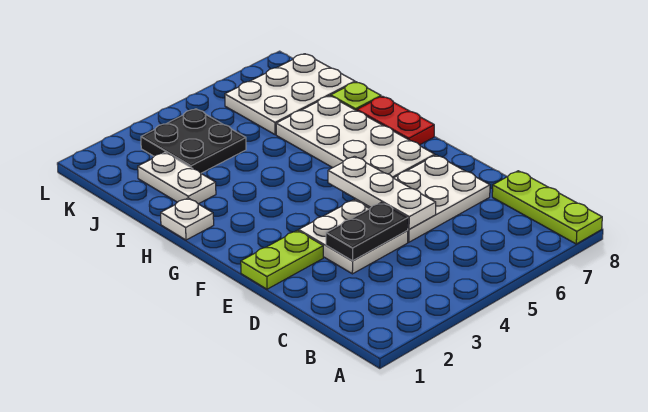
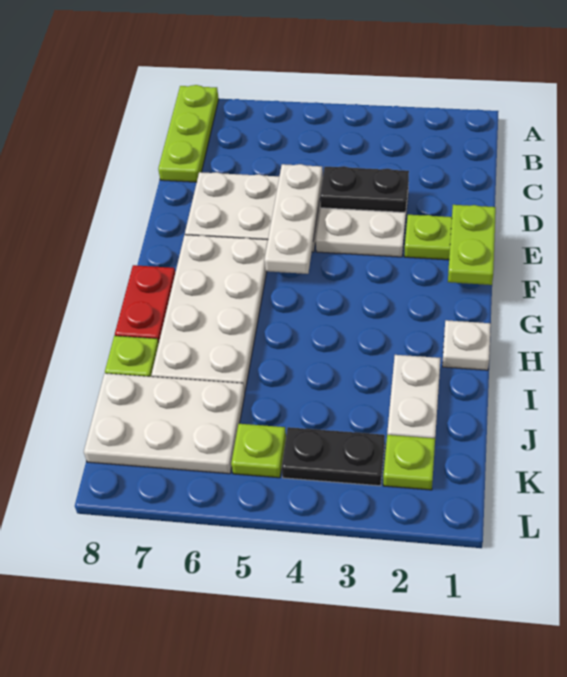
none -> lime 1x2 plate [448,205,496,285]
black 2x2 plate [141,109,246,173] -> black 1x2 plate [282,427,385,486]
none -> lime 1x1 plate [383,435,435,490]
none -> lime 1x1 plate [231,424,286,478]

